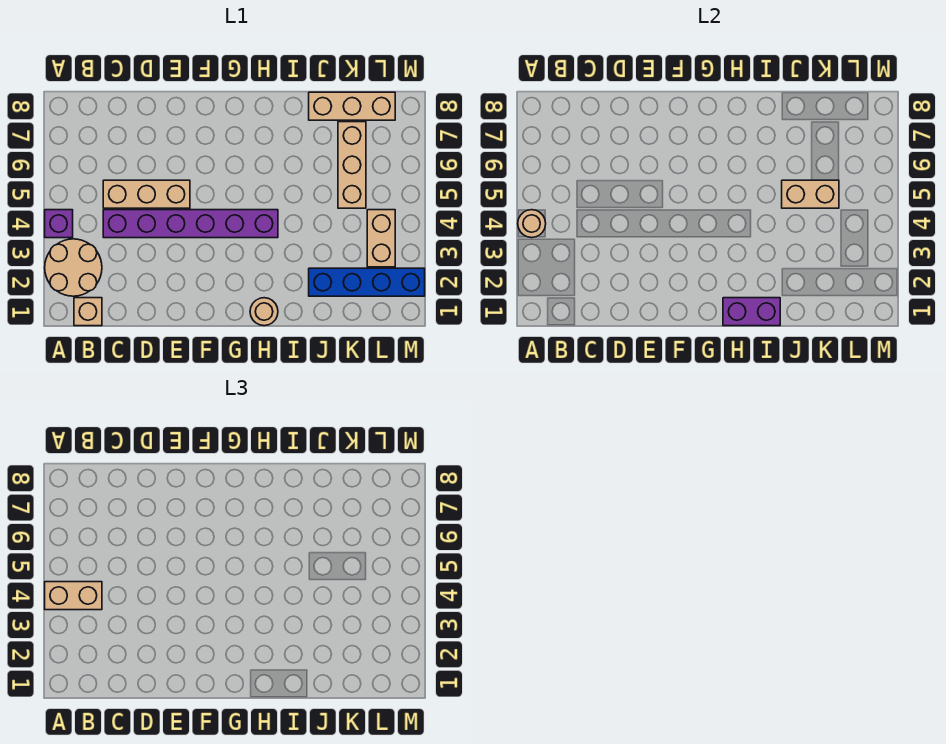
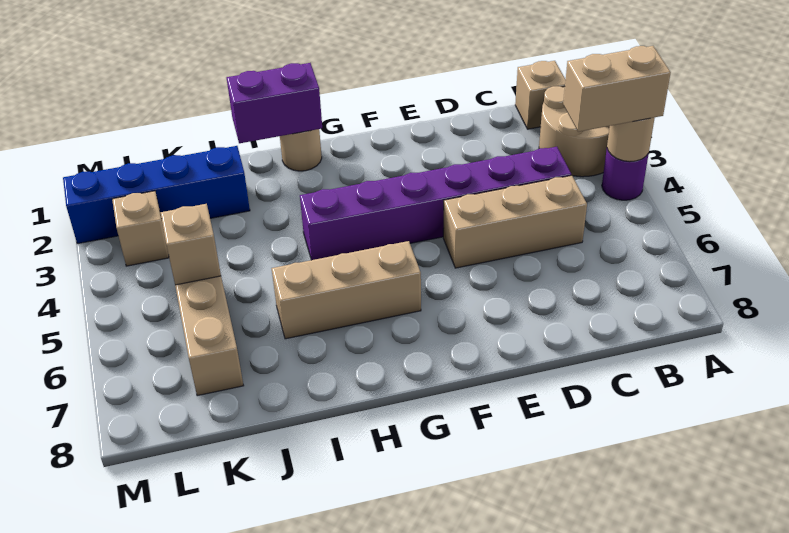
purple 1x1 brick [45,210,73,238] -> purple 1x1 round brick [602,149,649,200]
tan 1x2 brick [782,180,839,208] -> tan 1x1 brick [160,204,221,285]
tan 1x3 brick [309,92,395,120] -> tan 1x3 brick moved to [272,241,421,339]
tan 1x2 brick [367,210,395,267] -> tan 1x1 brick [112,191,169,266]

